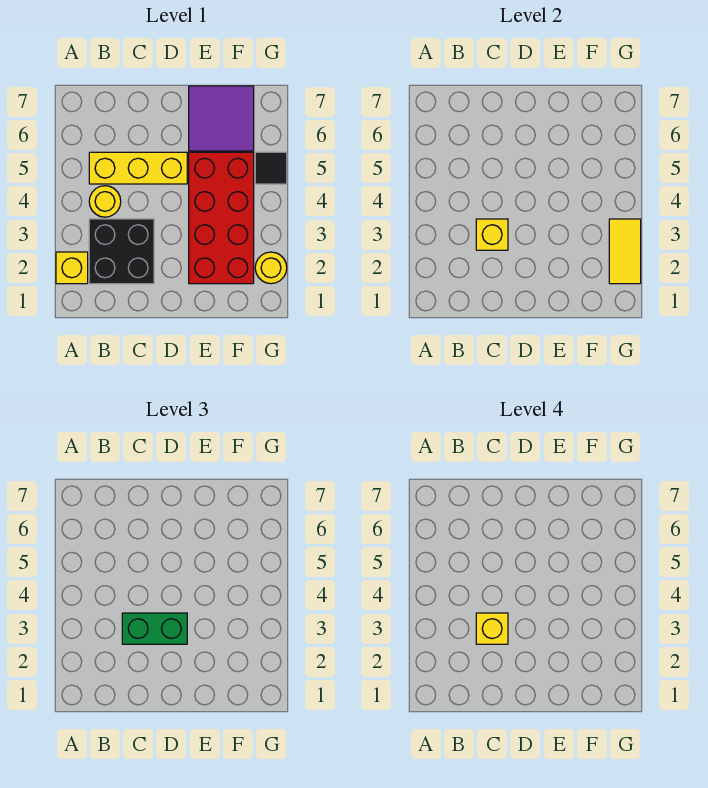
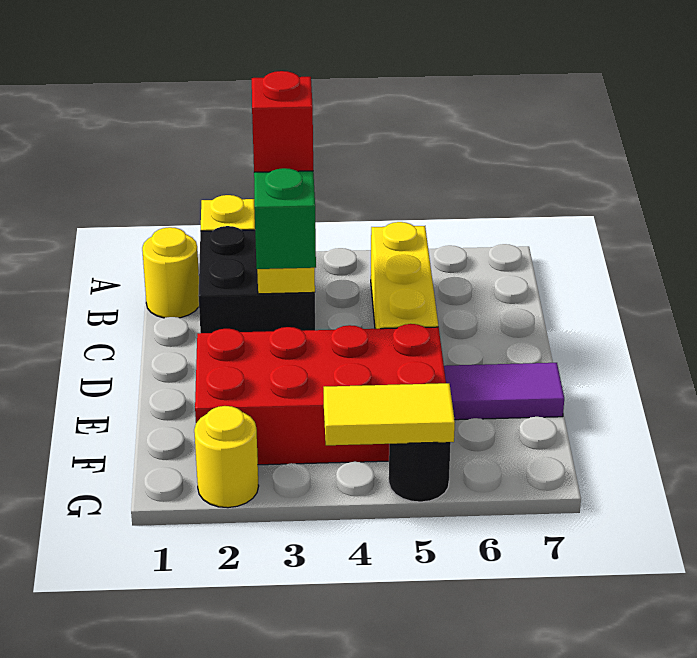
yellow 1x1 round brick [89,186,121,217] -> yellow 1x1 round brick moved to [142,227,199,318]
yellow 1x1 brick [476,613,508,644] -> red 1x1 brick [252,71,313,172]
purple 2x2 tile [189,86,254,151] -> purple 1x2 tile [444,363,564,420]
yellow 1x2 tile [609,219,641,284] -> yellow 1x2 tile moved to [324,383,455,445]
black 1x1 tile [255,152,287,184] -> black 1x1 round brick [389,442,451,502]

